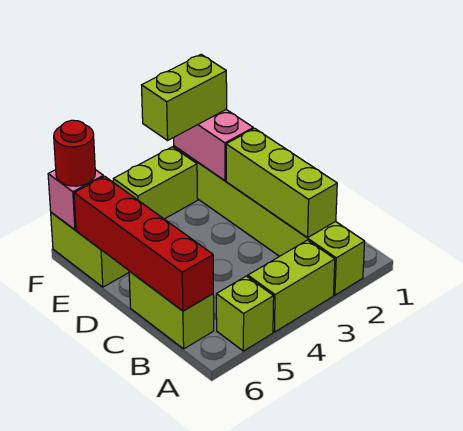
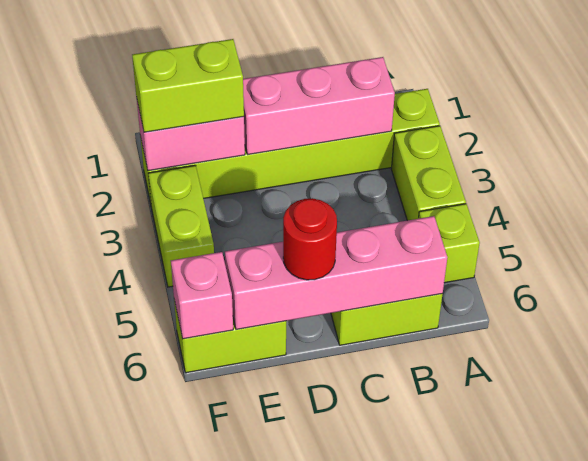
lime 1x3 brick [226,128,337,238] -> pink 1x3 brick [243,57,395,154]
red 1x4 brick [74,176,213,311] -> pink 1x4 brick [225,216,447,330]
lime 1x2 brick [142,54,227,140] -> lime 1x2 brick turned to [132,39,244,132]
red 1x1 round brick [54,120,95,186] -> red 1x1 round brick moved to [283,198,337,280]

